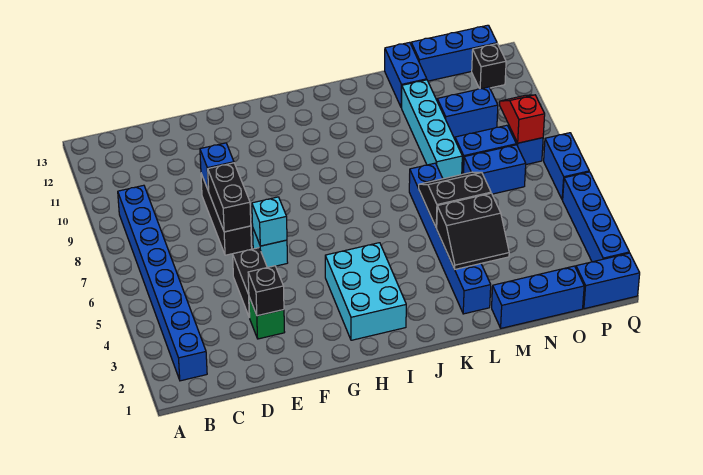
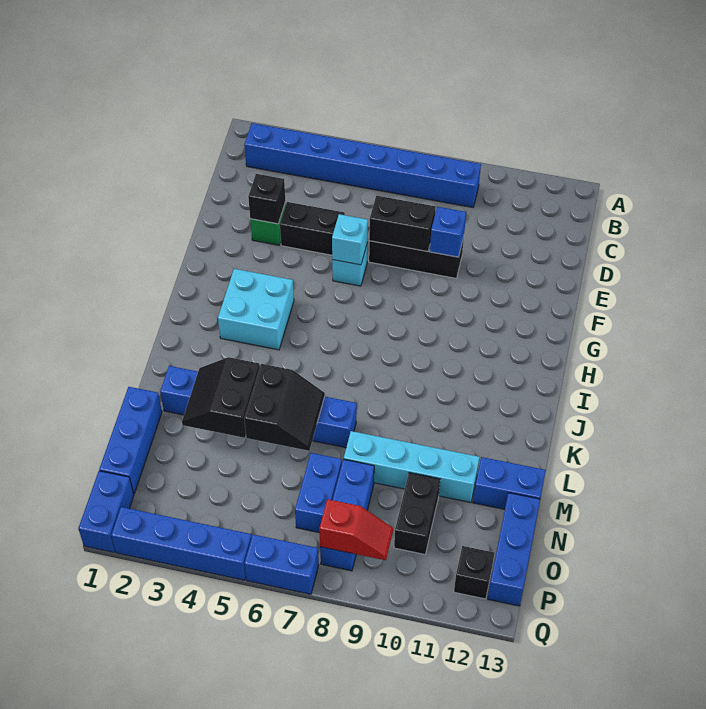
cyan 2x3 brick [325,243,406,340] -> cyan 2x2 brick [218,269,294,350]
blue 1x2 brick [437,87,498,138] -> black 1x2 brick [394,473,440,554]

